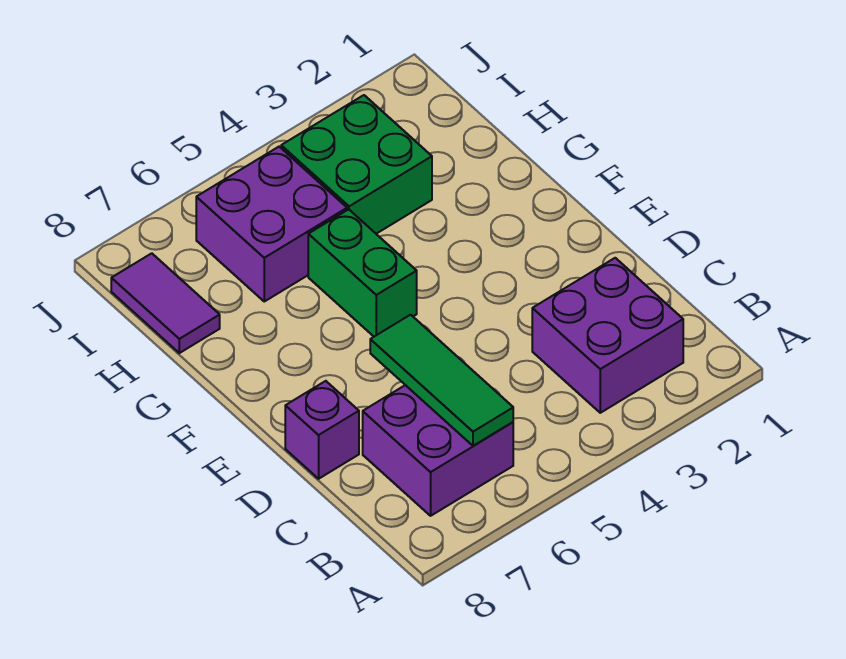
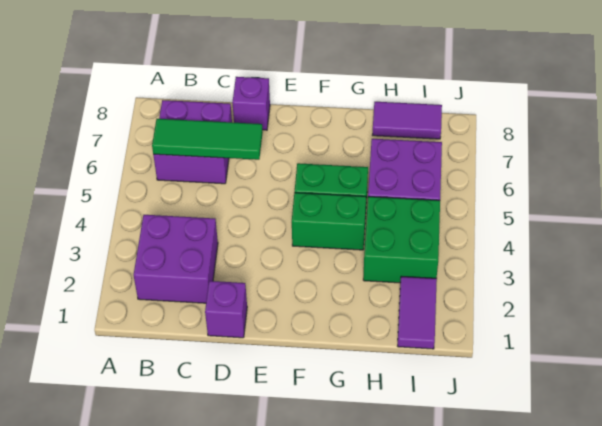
none -> purple 1x1 brick [205,281,247,338]
none -> green 1x2 brick [292,193,366,250]
none -> purple 1x2 tile [398,276,437,349]

